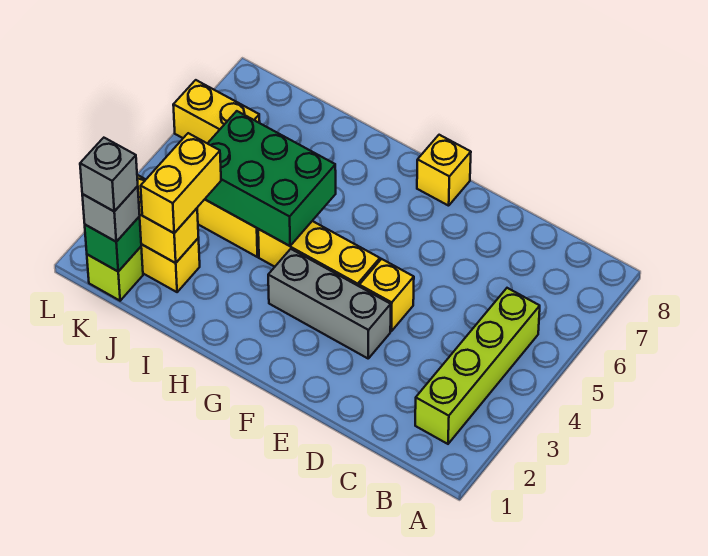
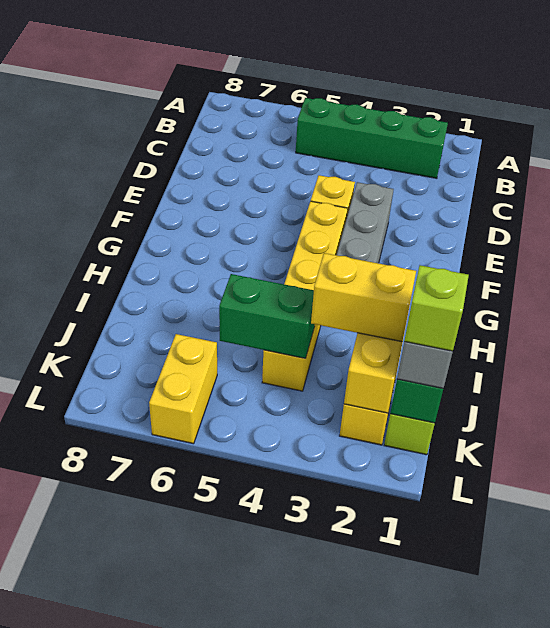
lime 1x4 brick [415,288,540,444] -> green 1x4 brick [296,98,448,178]
yellow 1x1 brick [417,135,471,206] -> none
green 2x3 brick [205,111,336,246] -> green 1x2 brick [219,274,315,358]
grey 1x1 brick [80,138,138,211] -> lime 1x1 brick [404,265,469,351]

